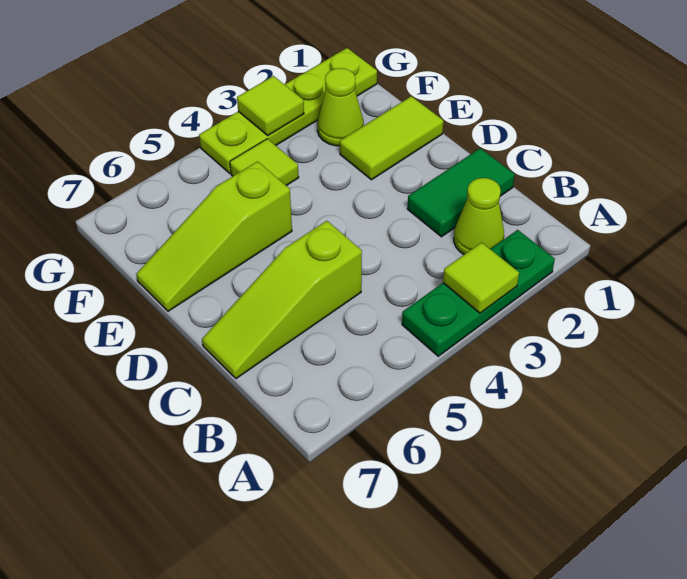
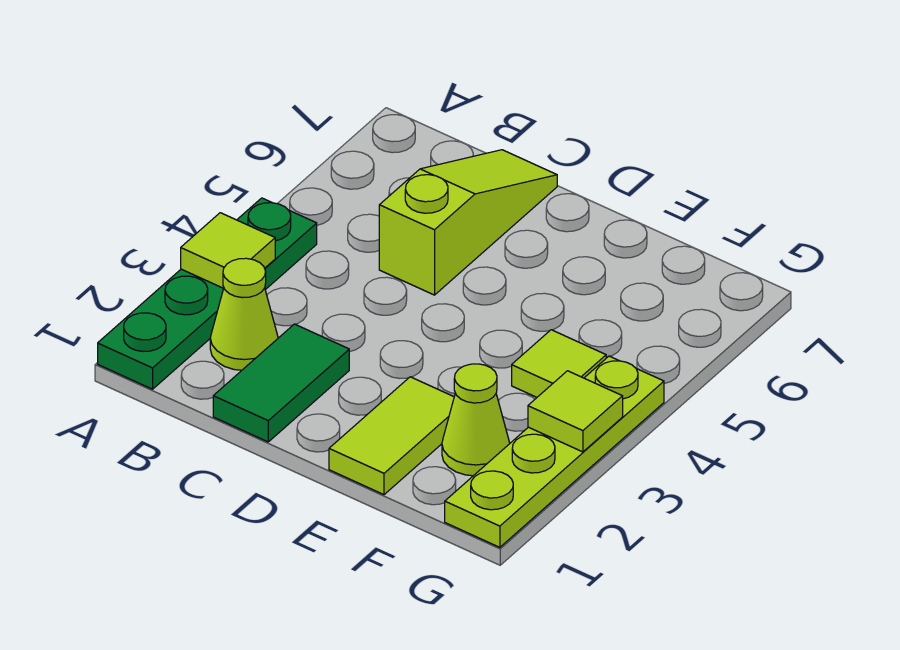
green 1x3 plate [402,230,555,356] -> green 1x4 plate [98,198,317,389]
lime 1x3 slope [136,161,292,311] -> none

